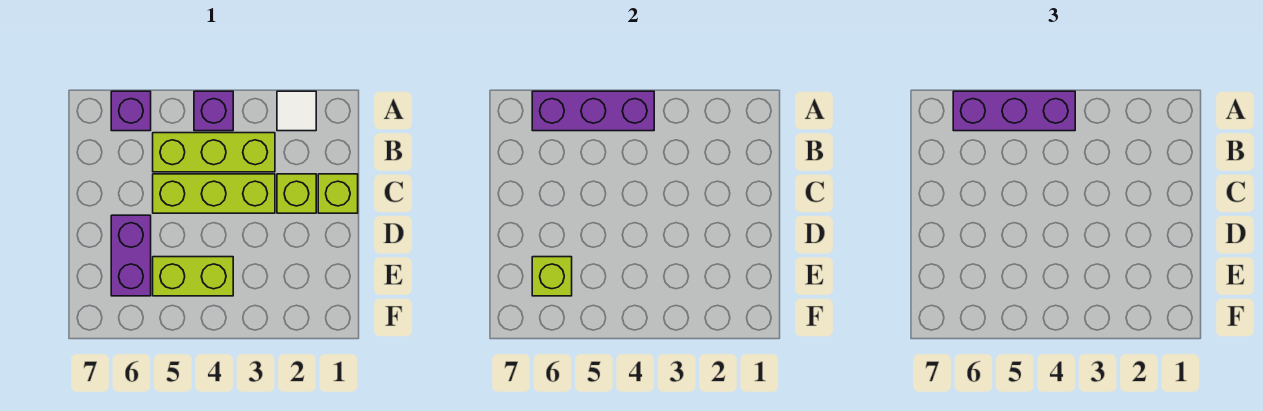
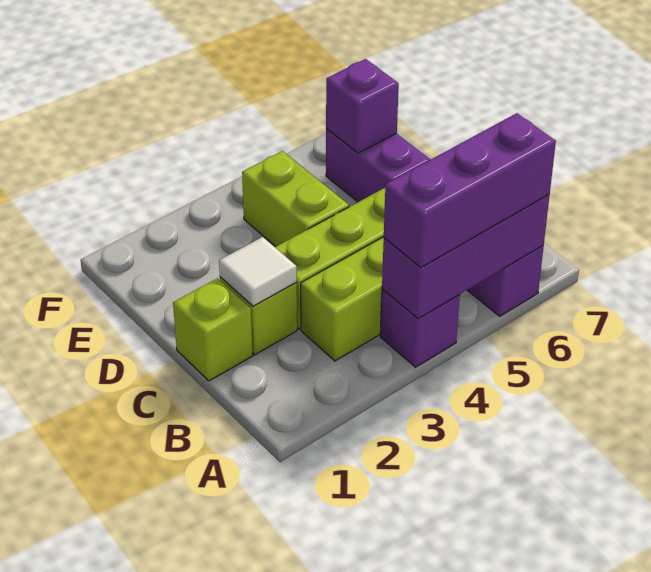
white 1x1 tile [277,91,316,131] -> white 1x1 tile moved to [219,237,297,306]
lime 1x2 brick [153,257,233,296] -> lime 1x2 brick turned to [242,151,349,247]
lime 1x1 brick [532,257,572,296] -> purple 1x1 brick [326,59,399,153]

